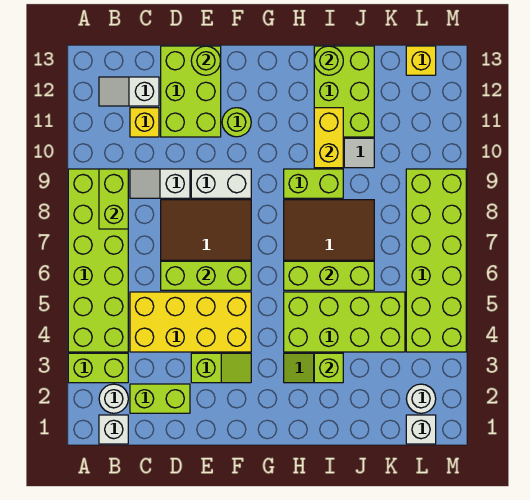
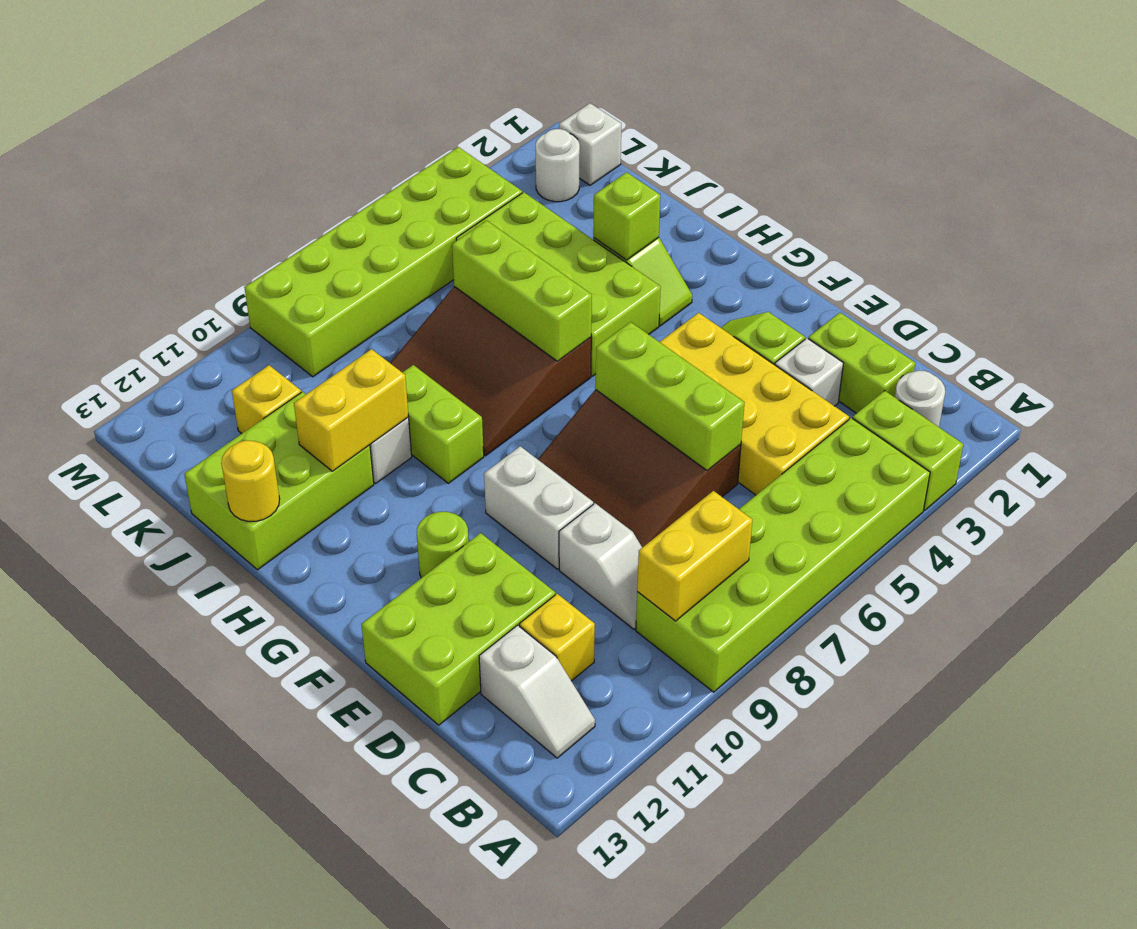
white 1x1 brick [99,415,128,444] -> white 1x1 brick moved to [775,338,843,406]
lime 1x2 brick [99,169,128,229] -> yellow 1x2 brick [637,491,752,621]
lime 1x1 round brick [191,46,221,75] -> none
lime 1x1 round brick [314,46,343,75] -> yellow 1x1 round brick [221,440,280,521]
yellow 1x1 brick [406,46,436,75] -> yellow 1x1 brick moved to [232,365,301,434]

